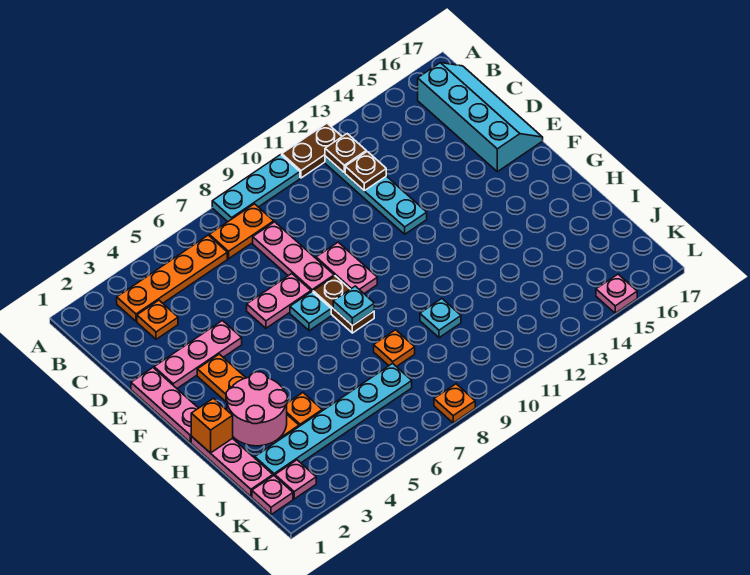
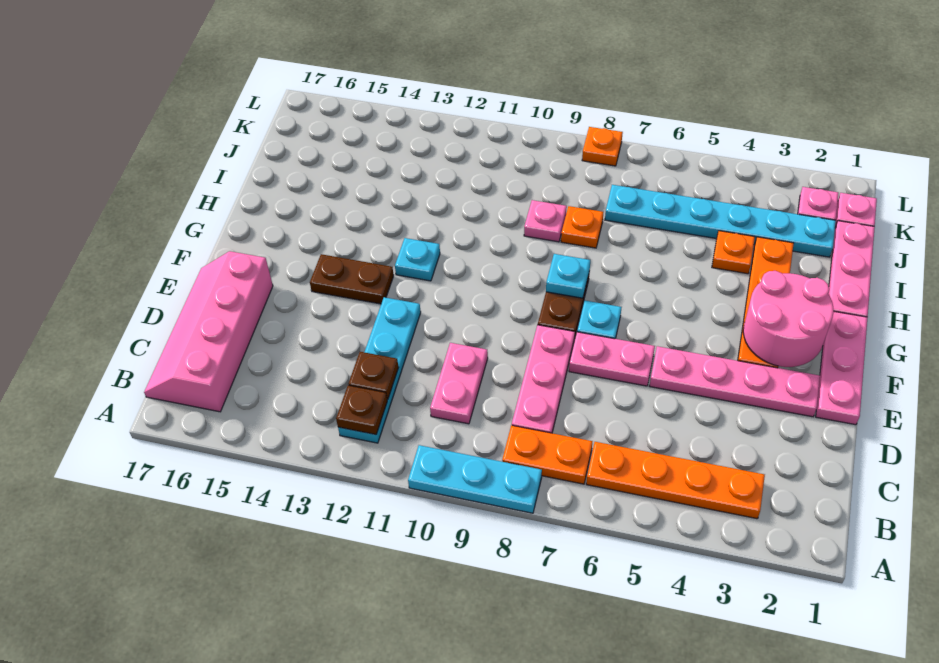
brown 1x2 plate [282,123,342,178] -> brown 1x2 plate moved to [310,254,394,304]
cyan 2x4 slope [418,63,543,172] -> pink 2x4 slope [144,251,273,412]
orange 1x1 plate [137,300,178,339] -> none
pink 1x3 plate [154,321,242,388] -> pink 1x4 plate [650,346,820,417]
pink 1x2 plate [316,242,377,293] -> pink 1x2 plate moved to [430,343,488,424]
orange 1x1 brick [191,398,233,453] -> none
pink 2x2 round brick [226,372,287,446] -> pink 2x2 round brick moved to [743,271,834,367]
cyan 1x1 plate [420,299,461,338] -> cyan 1x1 plate moved to [395,238,440,281]
pink 1x1 plate [596,274,637,313] -> pink 1x1 plate moved to [524,200,567,242]

